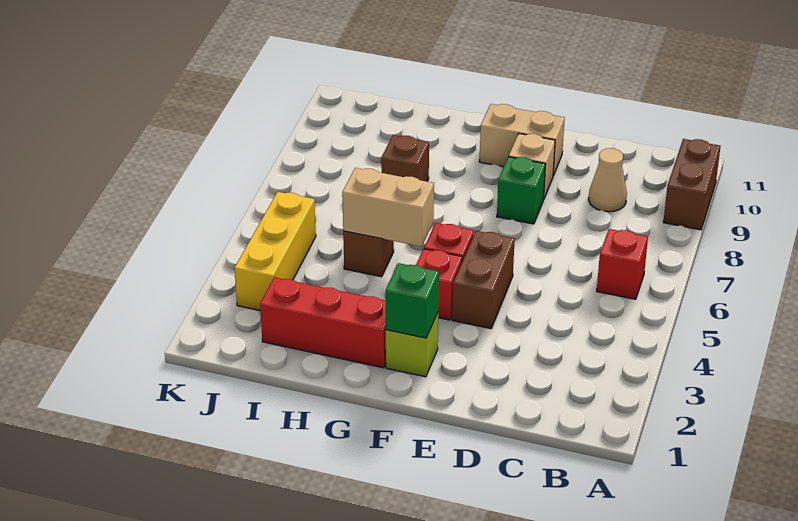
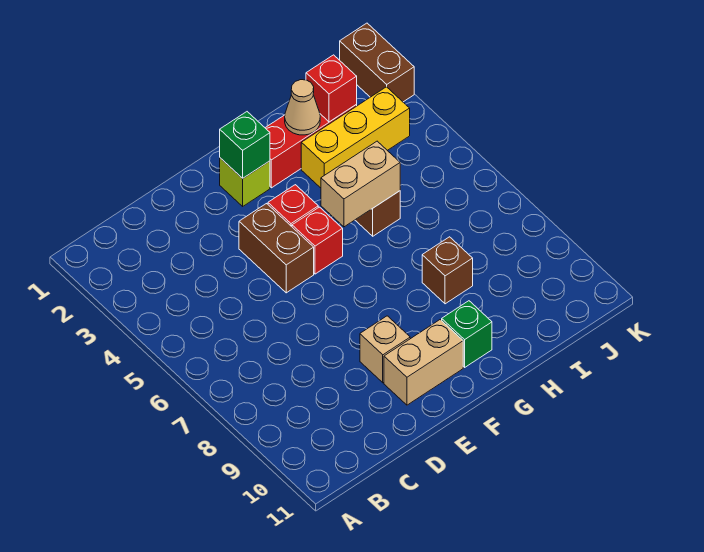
brown 1x2 brick [663,139,720,230] -> brown 1x2 brick moved to [340,23,414,102]
red 1x1 brick [597,229,648,299] -> red 1x1 brick moved to [306,55,357,122]
tan 1x1 cone [589,148,627,212] -> tan 1x1 cone moved to [285,80,320,135]
green 1x1 brick [497,157,545,224] -> green 1x1 brick moved to [442,301,492,367]
yellow 1x3 brick [235,192,316,311] -> yellow 1x3 brick turned to [301,87,410,188]

